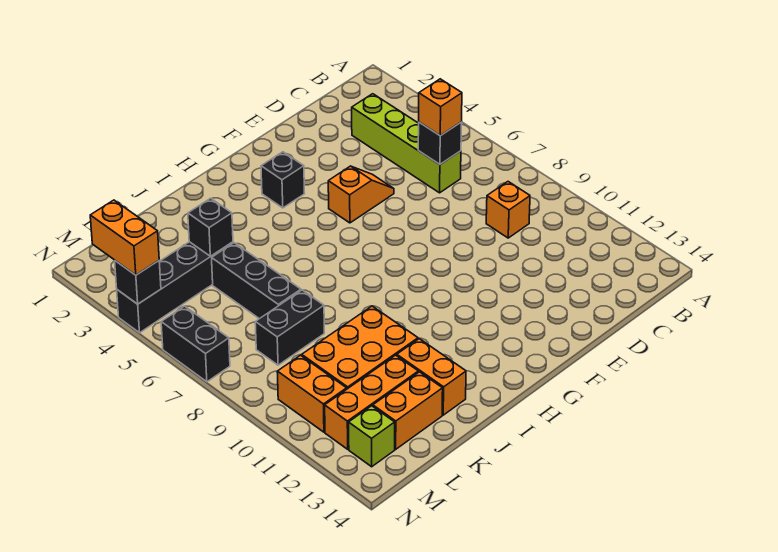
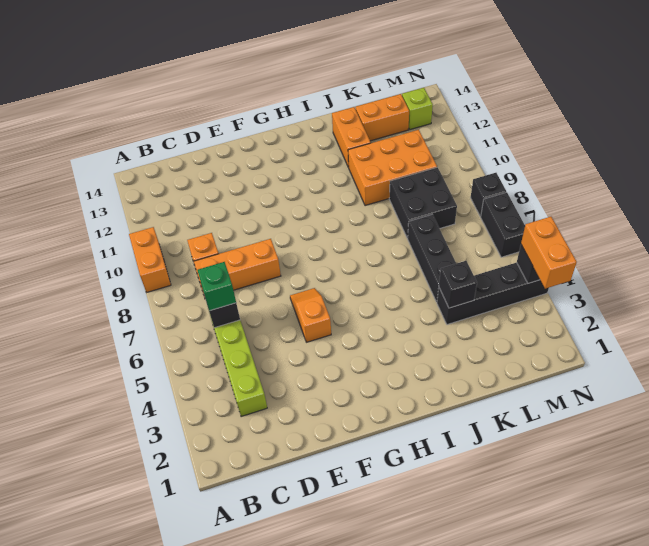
orange 1x1 brick [419,79,462,136] -> green 1x1 brick [197,262,236,311]
orange 1x2 slope [328,166,394,223] -> orange 1x2 slope turned to [290,288,331,342]
black 1x1 brick [261,152,305,208] -> black 1x1 brick moved to [471,173,506,216]
black 1x2 brick [255,290,324,365] -> black 2x2 brick [389,167,457,238]
orange 1x3 brick [325,355,418,449] -> orange 1x3 brick moved to [194,239,281,298]
orange 1x2 brick [277,355,347,432] -> orange 1x2 brick moved to [129,227,171,292]

